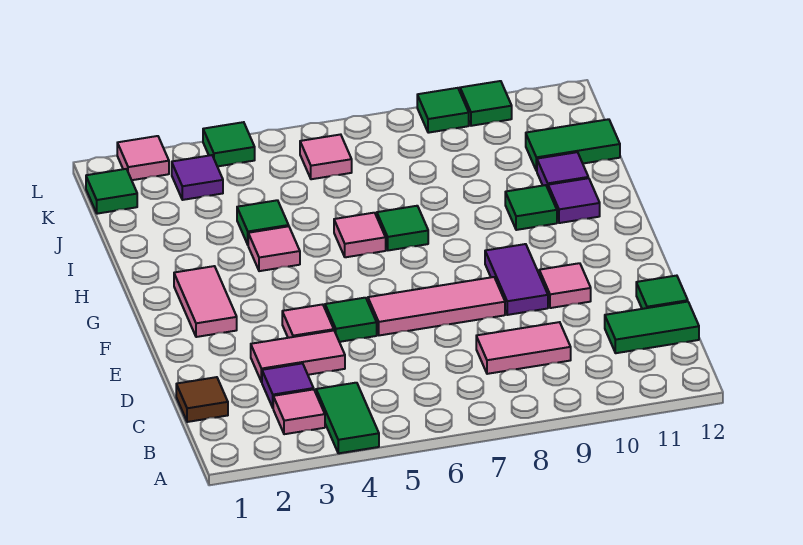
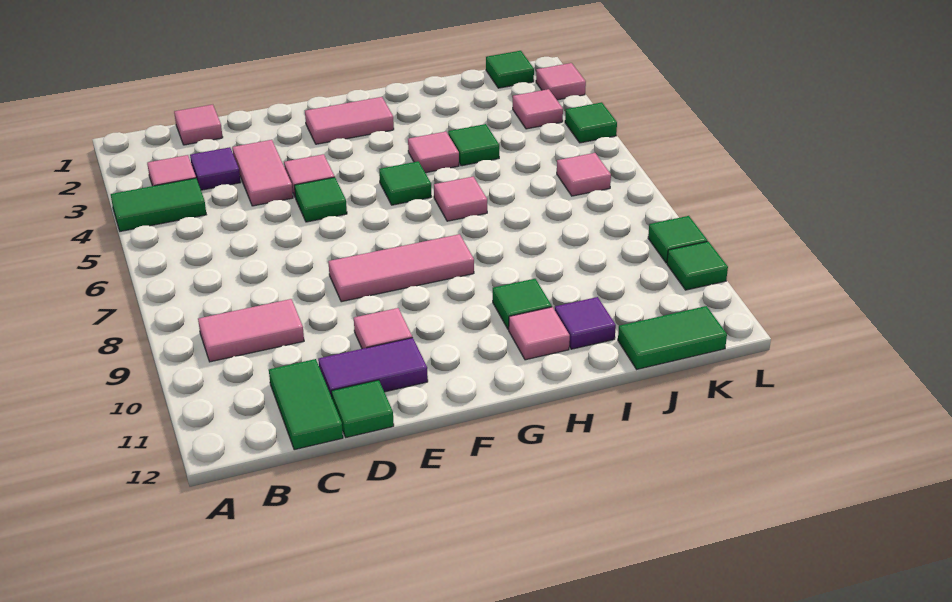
brown 1x1 tile [176,377,228,422] -> pink 1x1 tile [174,105,223,145]
pink 1x2 tile [476,322,571,374] -> pink 1x2 tile turned to [198,299,304,362]
pink 1x3 tile [368,277,505,335] -> pink 1x3 tile turned to [328,234,474,302]
purple 1x2 tile [485,244,548,315] -> purple 1x2 tile moved to [318,338,428,397]
green 1x1 tile [377,206,428,250] -> green 1x1 tile moved to [379,161,431,205]
purple 1x1 tile [548,178,600,223] -> pink 1x1 tile [509,307,570,360]
green 1x2 tile [526,119,620,171] -> green 1x2 tile turned to [618,306,727,369]
purple 1x1 tile [172,155,223,200] -> pink 1x1 tile [513,89,563,129]

